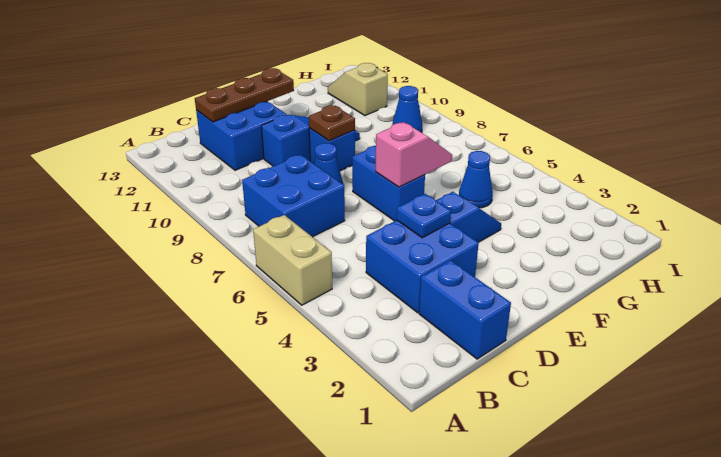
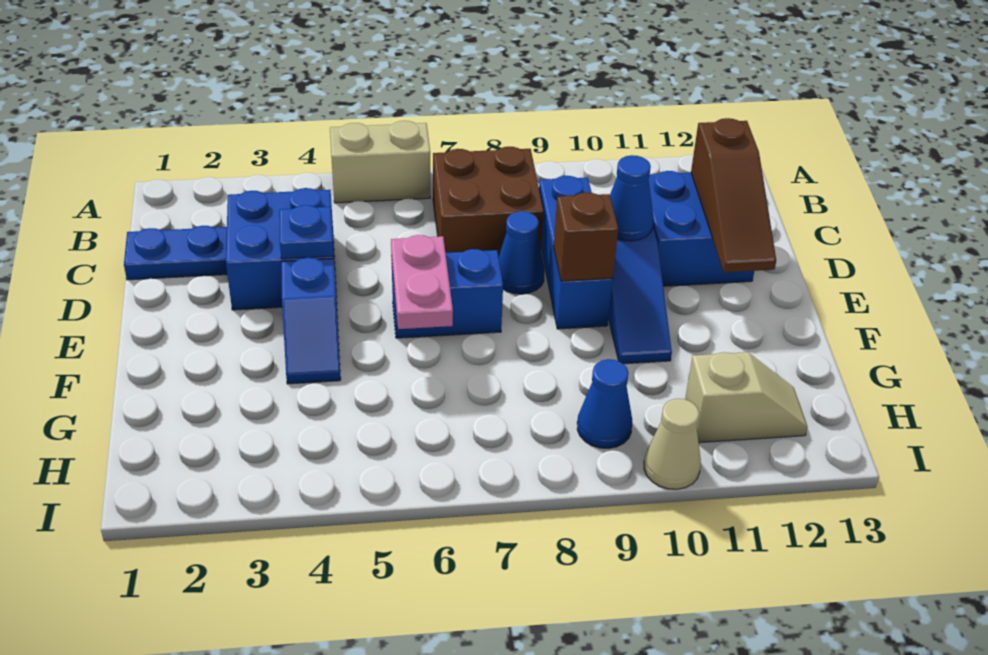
blue 2x2 brick [242,155,345,237] -> brown 2x2 brick [433,147,544,257]
blue 1x2 brick [419,260,511,359] -> blue 1x2 plate [124,226,227,280]
brown 1x3 plate [195,68,294,122] -> brown 1x3 slope [691,118,776,272]
pink 1x2 slope [376,122,452,187] -> pink 1x2 plate [391,235,453,329]
blue 1x1 brick [309,128,355,171] -> blue 1x3 brick [539,176,613,329]
brown 1x1 plate [309,105,355,141] -> brown 1x1 brick [554,192,618,281]
blue 1x1 cone [459,151,493,208] -> blue 1x1 cone moved to [610,155,654,241]
none -> tan 1x1 cone [644,399,701,489]

